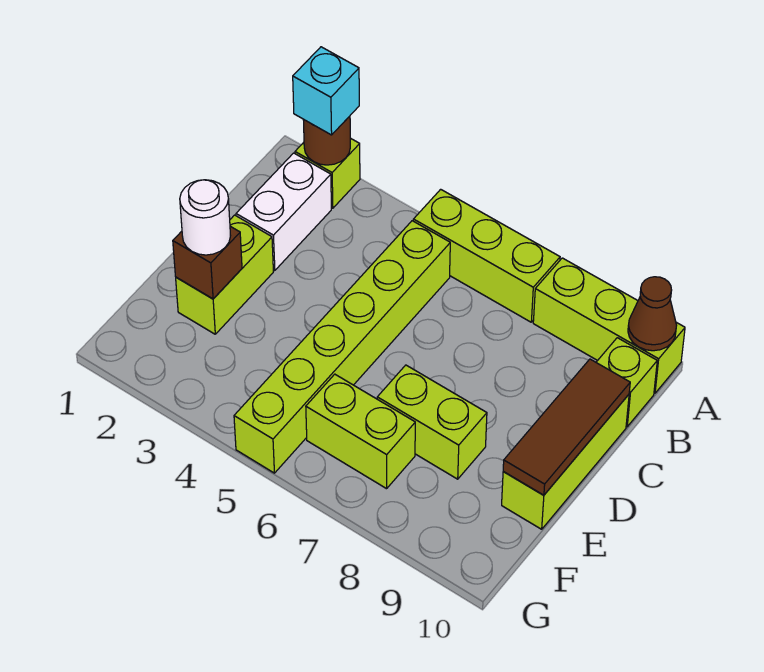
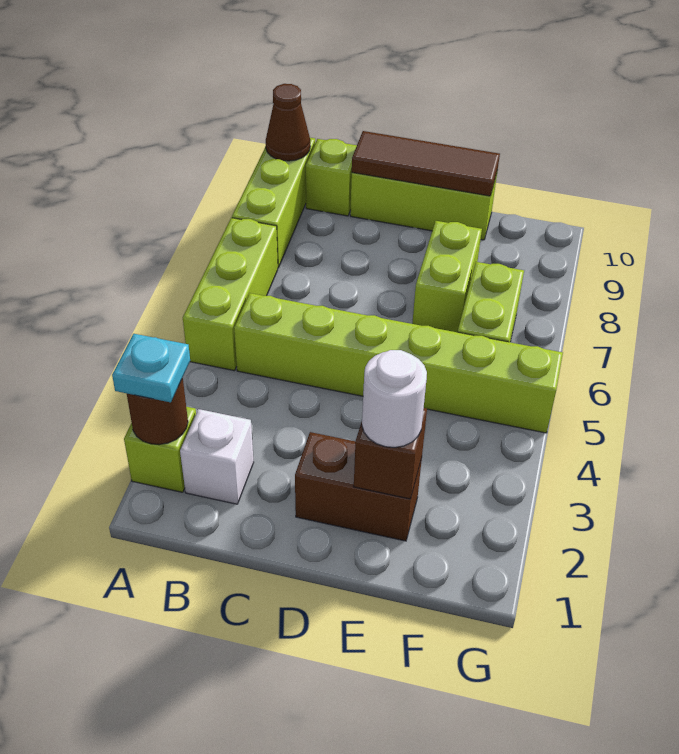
cyan 1x1 brick [293,47,359,135] -> cyan 1x1 plate [112,334,190,402]
white 1x2 brick [236,153,331,271] -> white 1x1 brick [180,409,254,504]
lime 1x2 brick [176,215,273,334] -> brown 1x2 brick [295,432,422,541]

